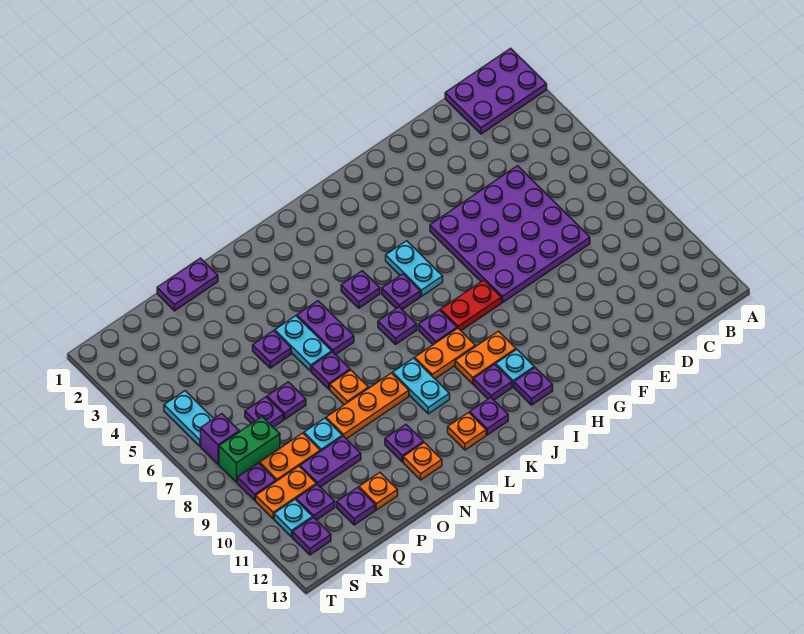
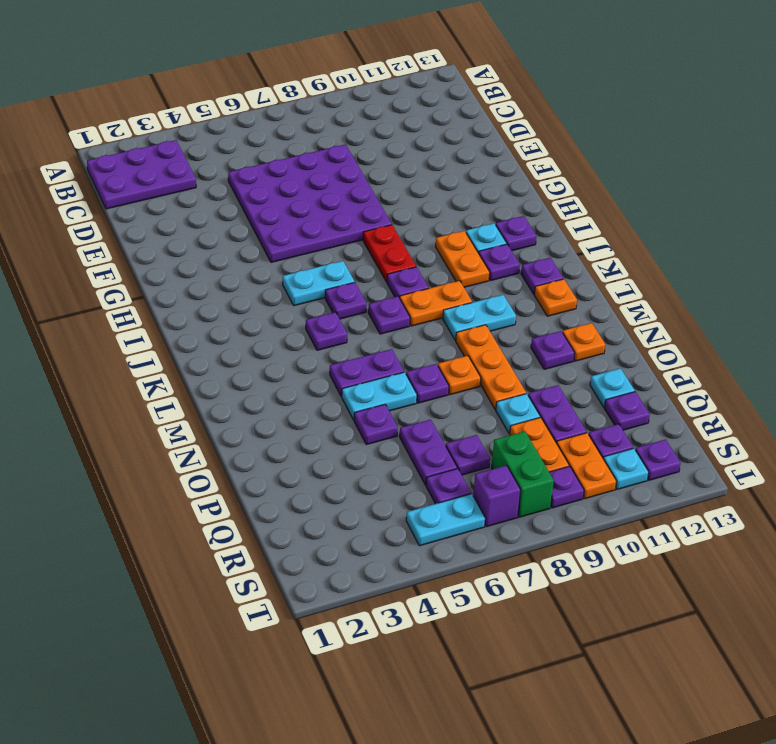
purple 2x3 plate [445,48,547,134] -> purple 2x3 plate turned to [87,140,196,209]
orange 1x2 plate [415,328,476,379] -> orange 1x2 plate turned to [400,281,472,326]
purple 1x2 plate [157,258,218,311] -> purple 1x2 plate moved to [400,420,457,485]
purple 1x1 plate [267,382,306,419] -> purple 1x1 plate moved to [426,469,471,504]
orange 1x1 plate [359,473,398,510] -> cyan 1x1 plate [590,368,635,408]

